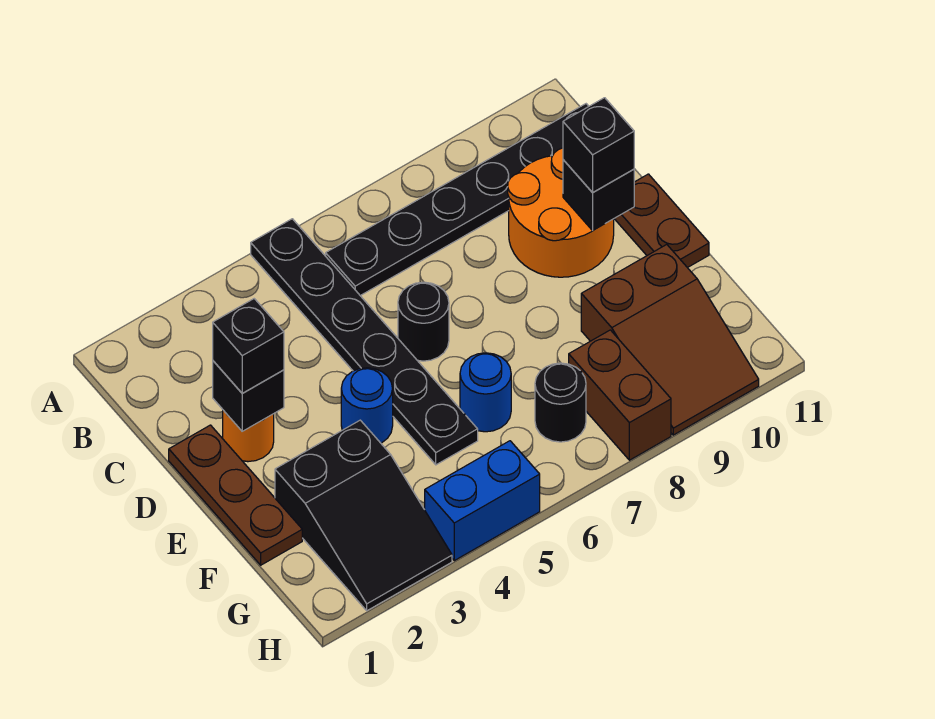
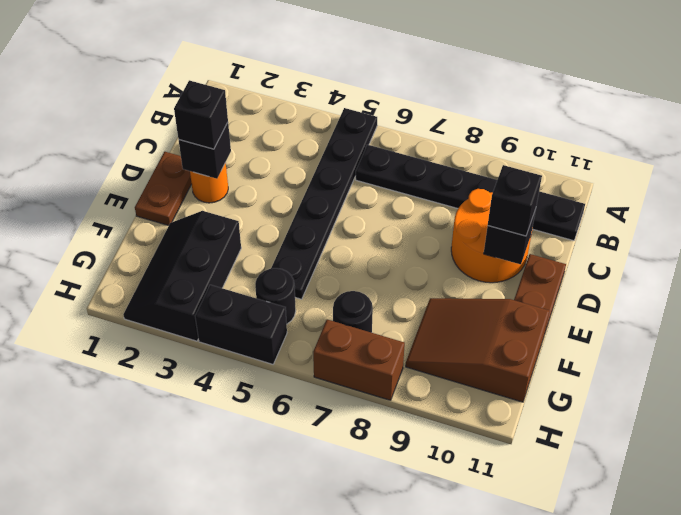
brown 1x3 plate [169,425,302,565] -> brown 1x2 plate [135,152,192,226]
black 1x1 round brick [398,282,449,361] -> black 1x1 round brick moved to [255,268,296,324]
blue 1x1 round brick [341,368,393,443] -> none
black 2x3 slope [275,420,452,611] -> black 2x3 slope turned to [123,211,241,341]
blue 1x1 round brick [460,353,511,432] -> none
brown 2x3 slope [581,245,759,435] -> brown 2x3 slope turned to [406,298,549,402]
brown 1x2 brick [569,330,671,460] -> brown 1x2 brick turned to [313,320,405,400]
blue 1x2 brick [425,441,540,561] -> black 1x2 brick [195,285,287,364]

